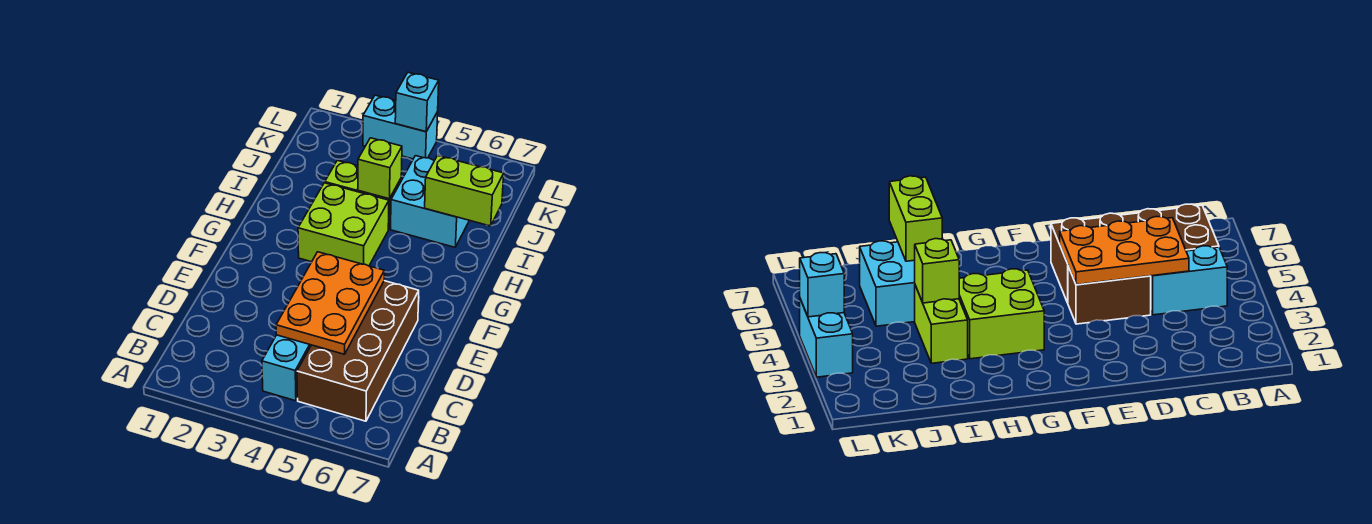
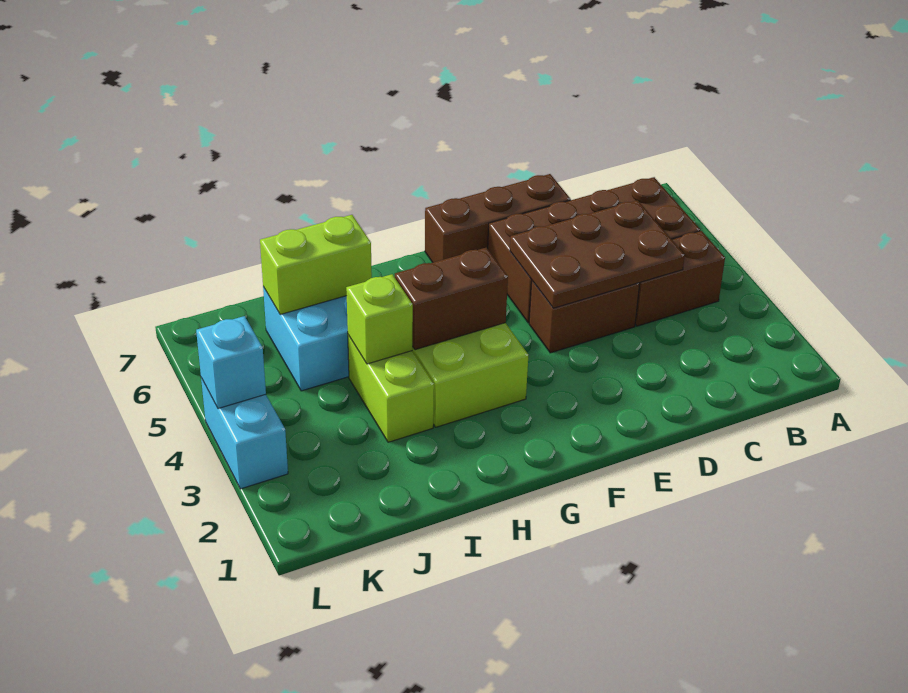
cyan 1x2 brick [262,335,311,401] -> brown 1x2 brick [635,231,725,326]
orange 2x3 plate [276,252,384,354] -> brown 2x3 plate [510,200,685,308]
none -> brown 1x3 brick [425,174,571,262]
none -> brown 1x2 brick [395,248,508,350]
lime 1x2 brick [425,156,504,226] -> lime 1x2 brick turned to [260,215,372,315]

